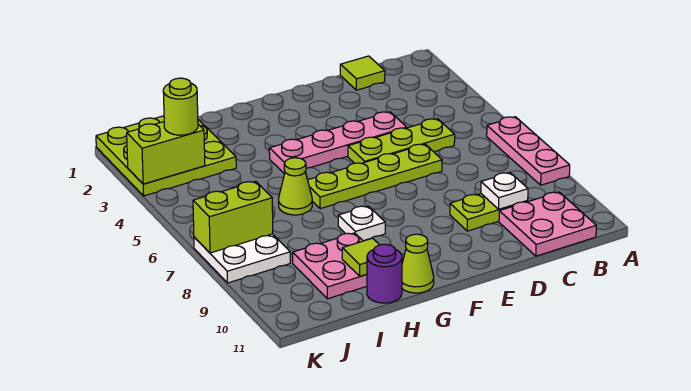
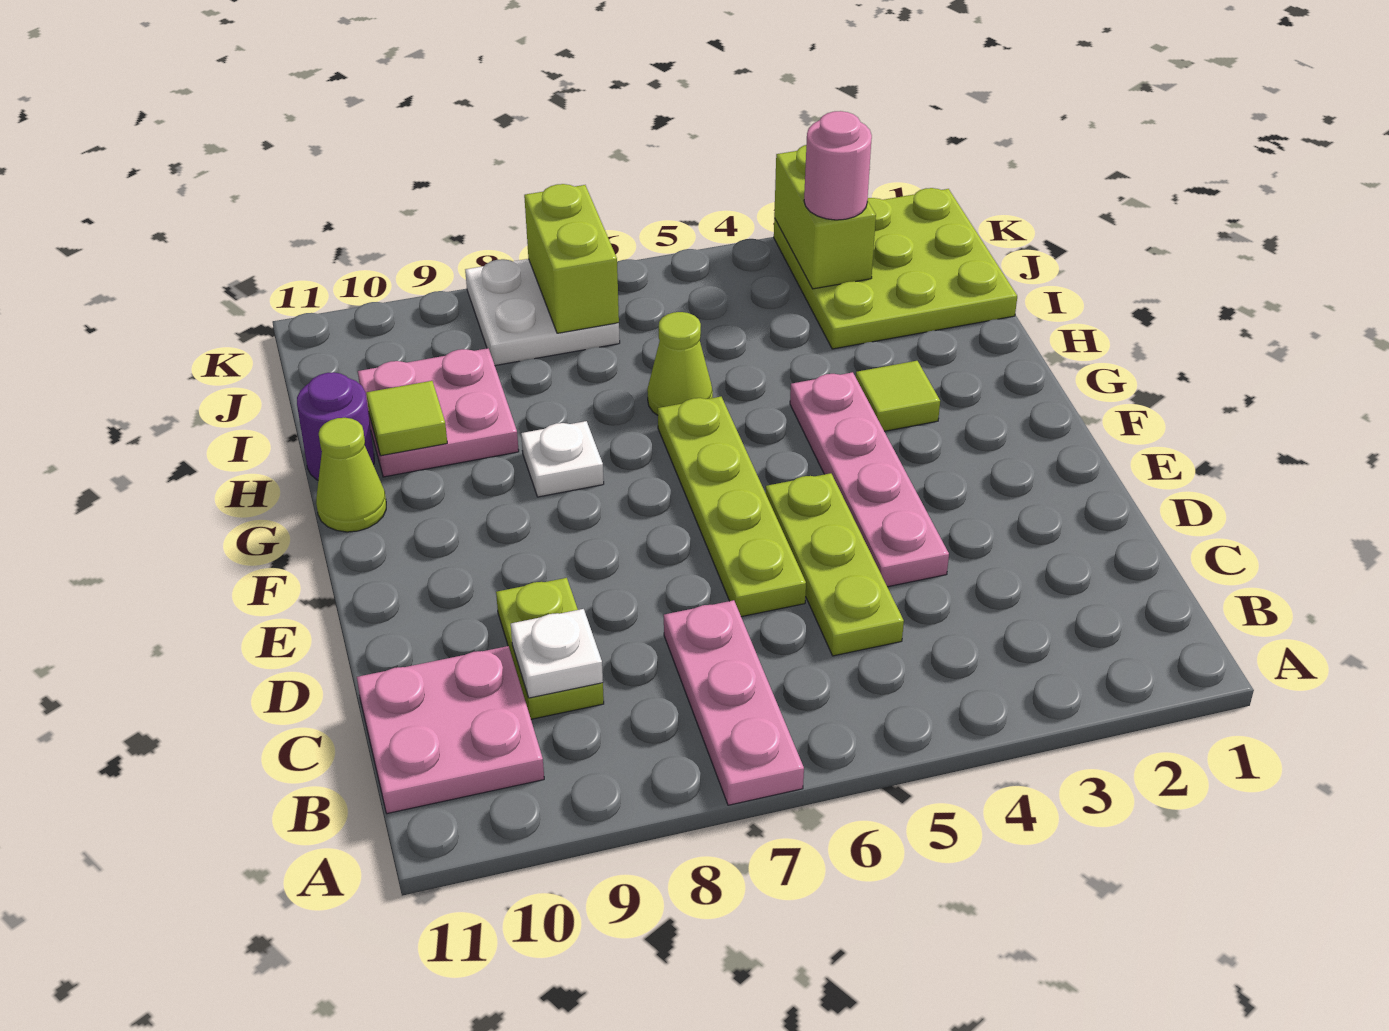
pink 1x3 plate [487,117,570,185] -> pink 1x3 plate turned to [664,600,804,805]
lime 1x1 tile [340,56,385,90] -> lime 1x1 tile moved to [856,361,940,431]
lime 1x1 round brick [163,78,198,135] -> pink 1x1 round brick [804,111,872,220]

